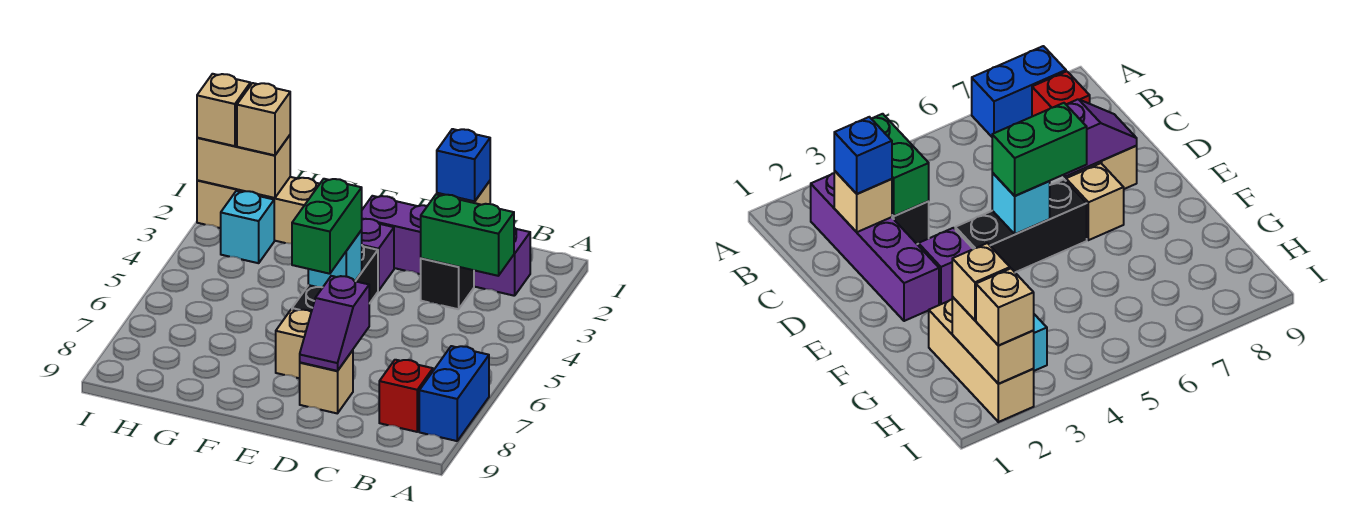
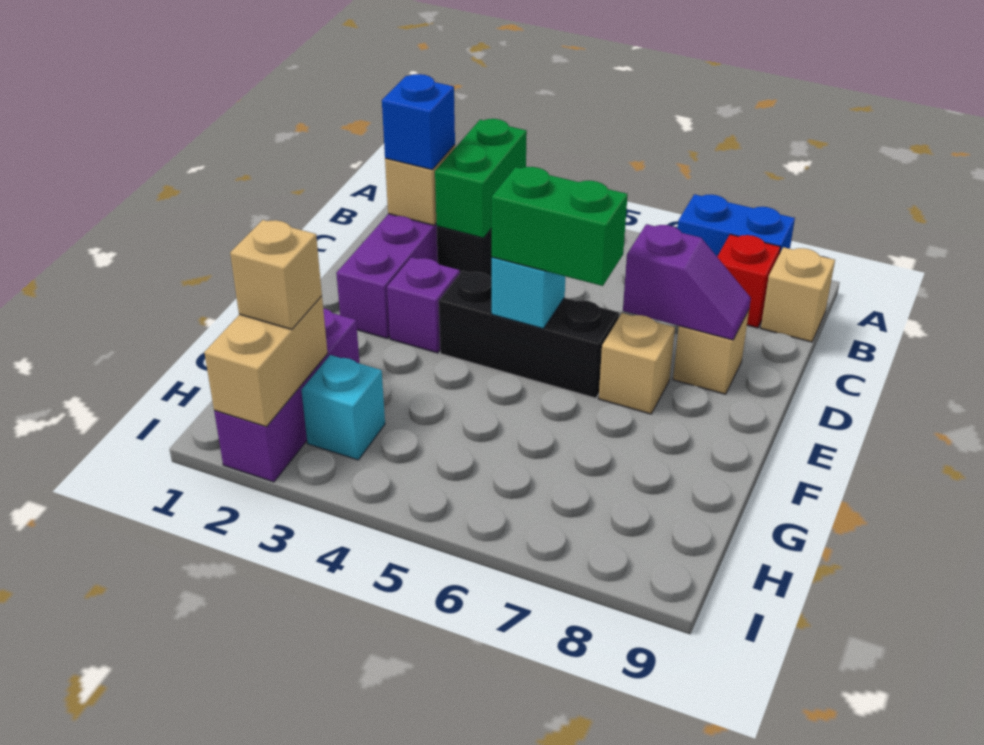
tan 1x3 brick [197,177,319,243] -> purple 1x3 brick [214,308,359,482]
tan 1x1 brick [197,74,250,146] -> tan 1x1 brick moved to [761,247,835,342]

